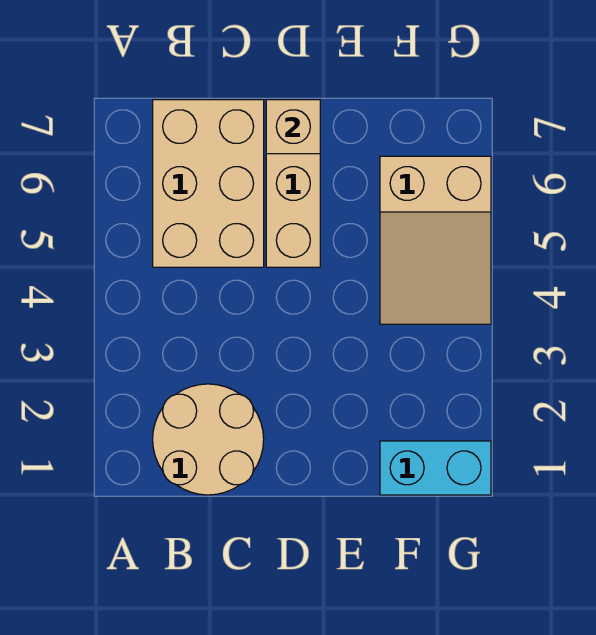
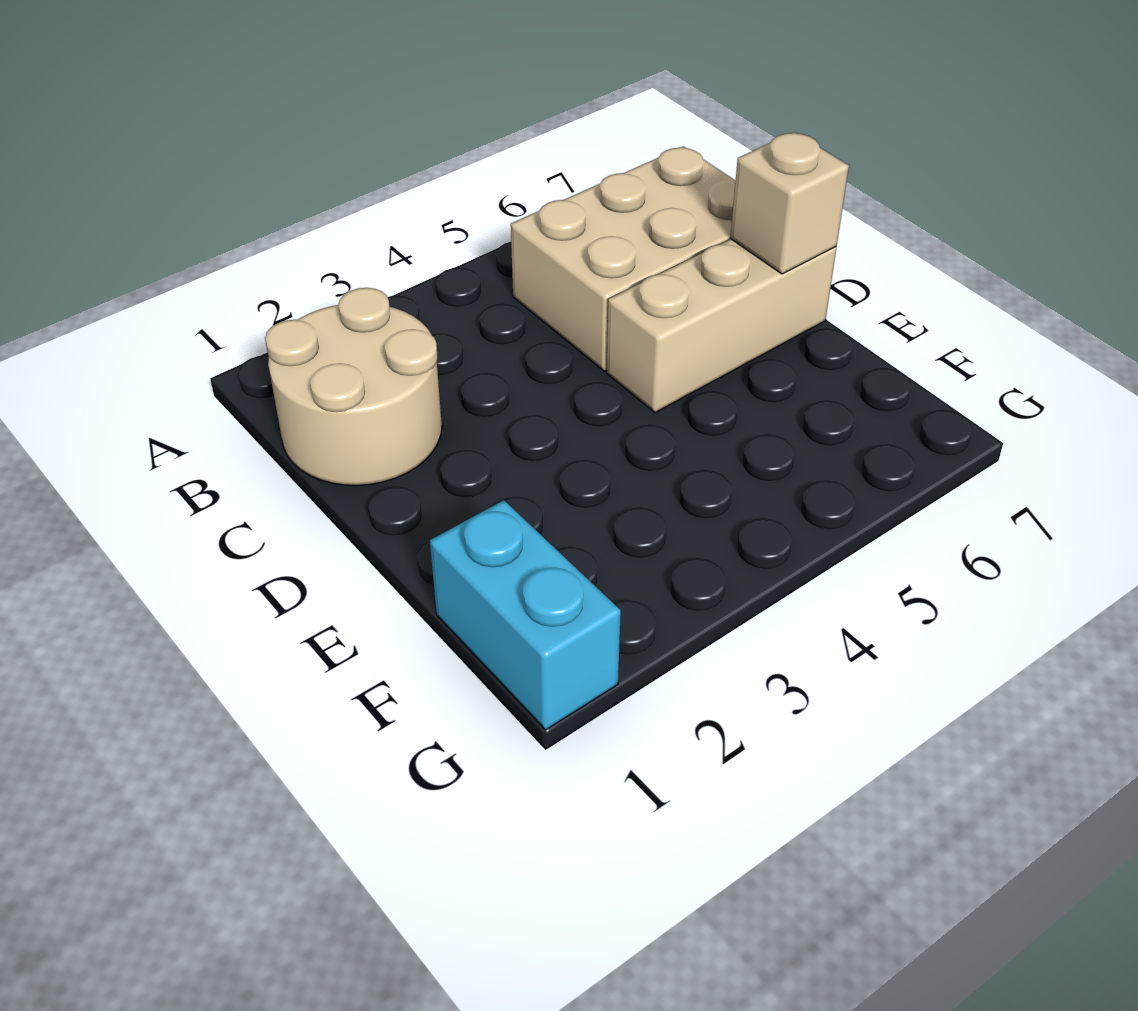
tan 2x3 slope [380,156,491,324] -> none

